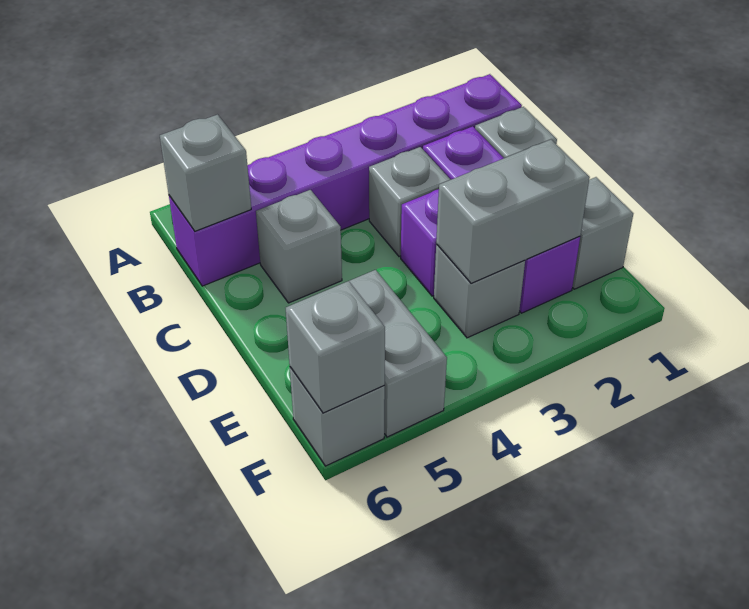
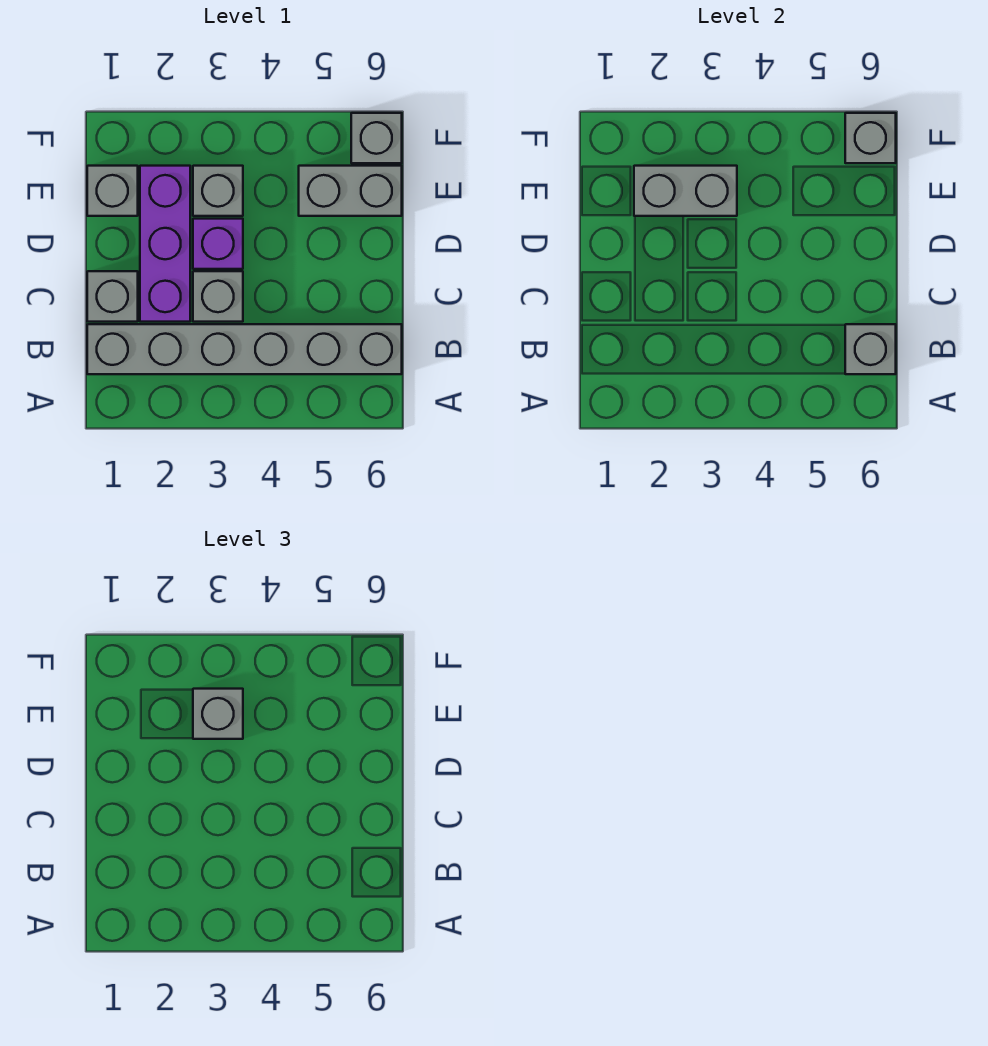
purple 1x6 brick [169,74,522,286] -> grey 1x6 brick [87,324,402,374]
grey 1x1 brick [256,190,342,303] -> grey 1x1 brick moved to [193,689,243,739]
grey 1x2 brick [349,270,447,437] -> grey 1x2 brick turned to [299,166,402,216]

